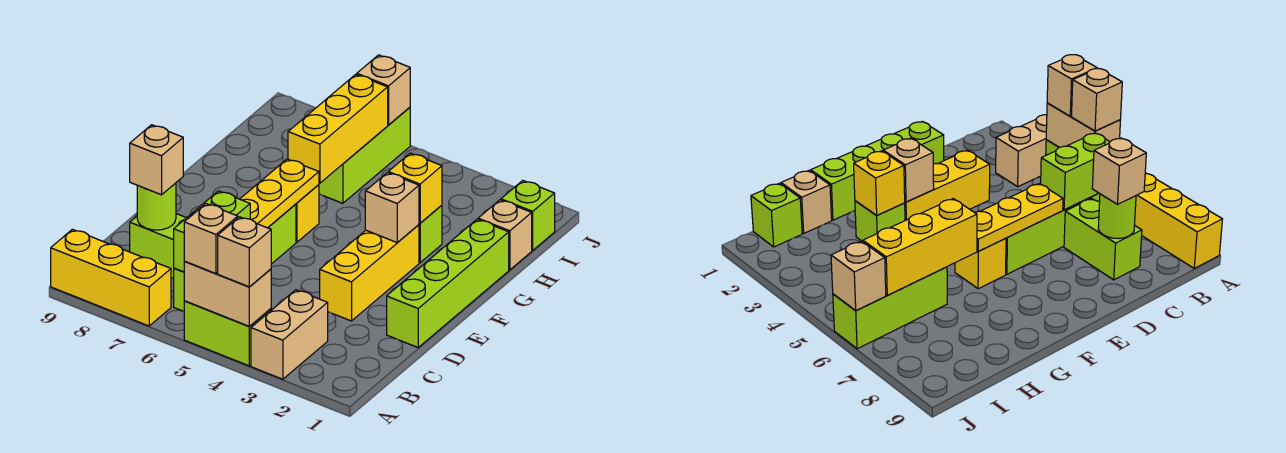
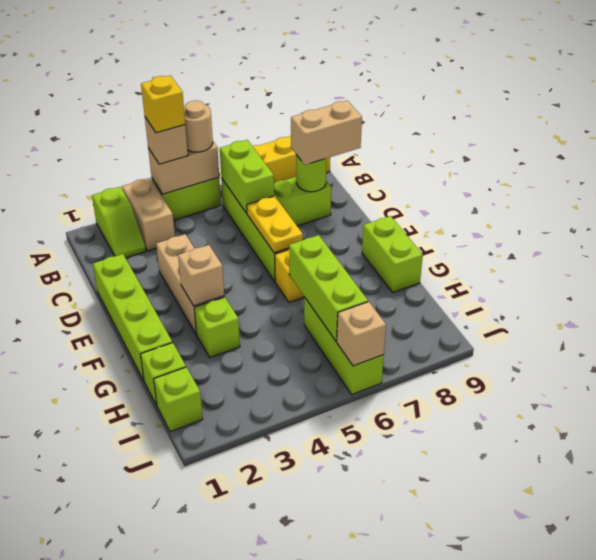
none -> lime 1x2 slope [92,187,146,258]
tan 1x1 brick [184,204,238,274] -> tan 1x1 round brick [184,101,213,152]
tan 1x1 brick [130,125,183,195] -> tan 1x2 brick [291,101,362,165]
yellow 1x3 brick [320,225,419,321] -> tan 1x3 brick [156,234,224,335]
yellow 1x3 plate [240,159,319,228] -> yellow 1x2 plate [247,196,303,253]
none -> lime 1x2 brick [362,216,423,292]
yellow 1x1 brick [388,153,442,223] -> yellow 1x1 brick moved to [141,76,185,133]
yellow 1x3 brick [288,74,388,183] -> lime 1x3 brick [289,235,368,341]
tan 1x1 brick [478,200,532,270] -> lime 1x1 brick [141,343,186,405]

